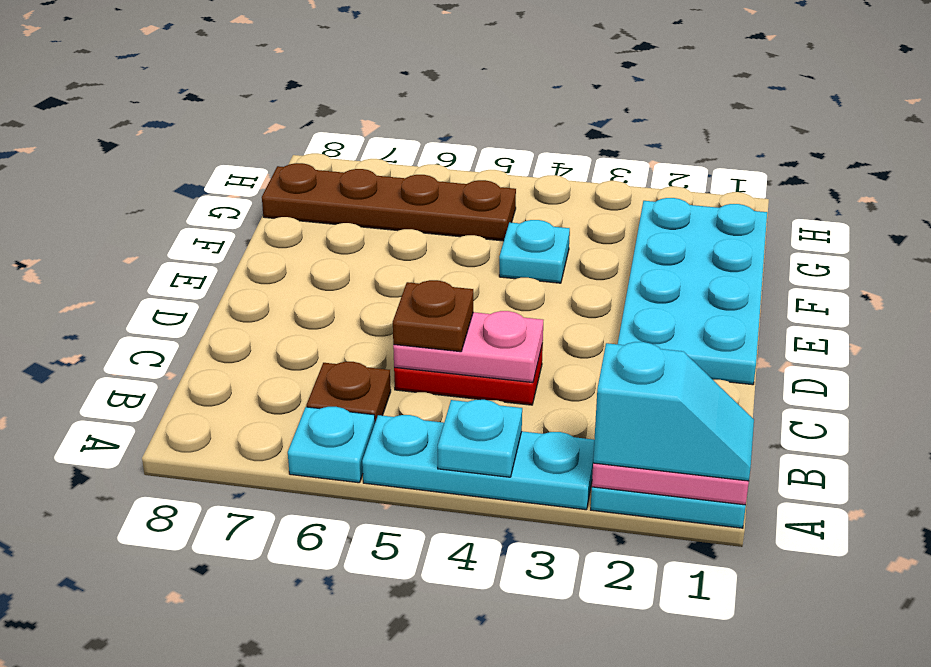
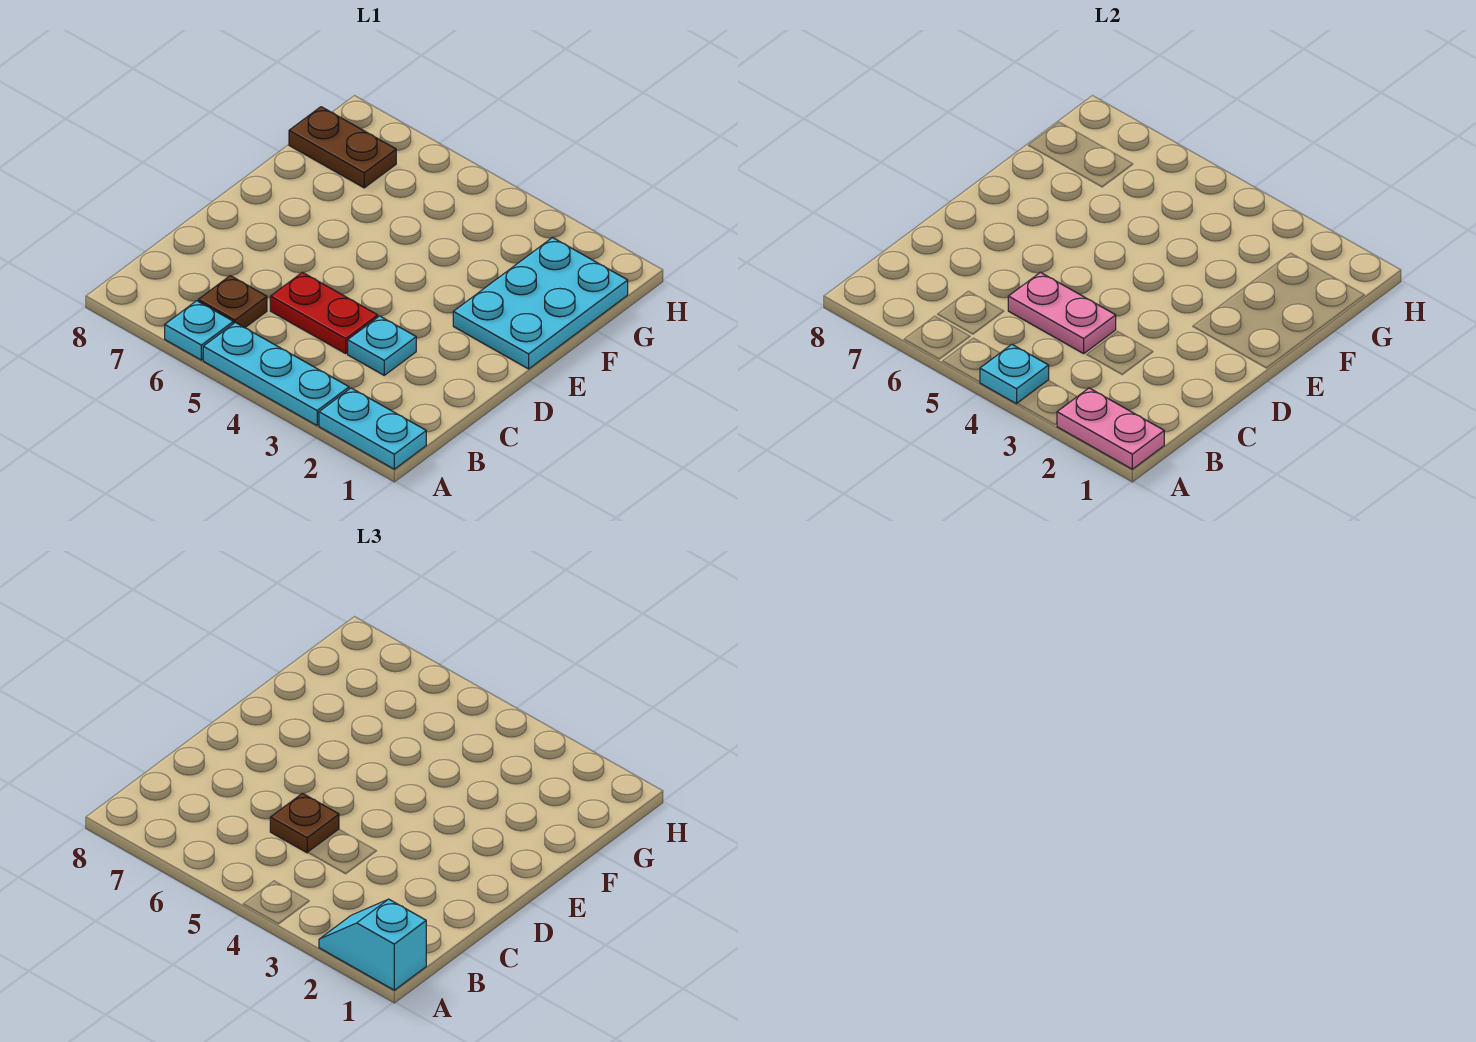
cyan 1x2 slope [593,342,754,481] -> cyan 1x2 slope turned to [319,899,426,990]
cyan 2x4 plate [618,198,767,385] -> cyan 2x3 plate [453,238,628,369]
cyan 1x1 plate [499,220,570,283] -> cyan 1x1 plate moved to [348,316,416,375]
brown 1x4 plate [262,163,516,241] -> brown 1x2 plate [289,107,396,188]

